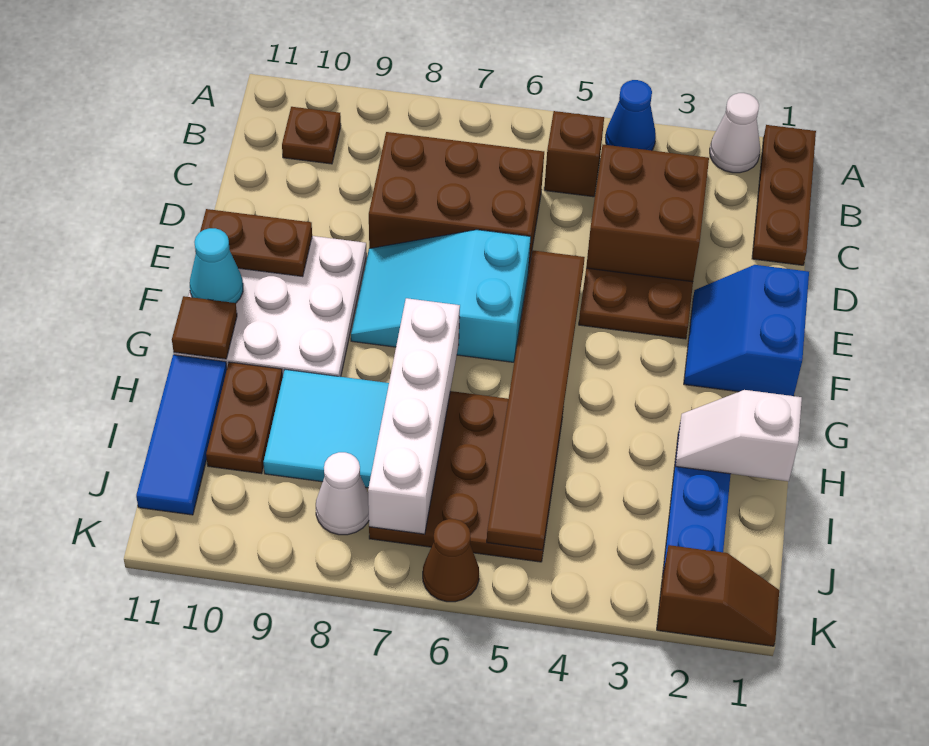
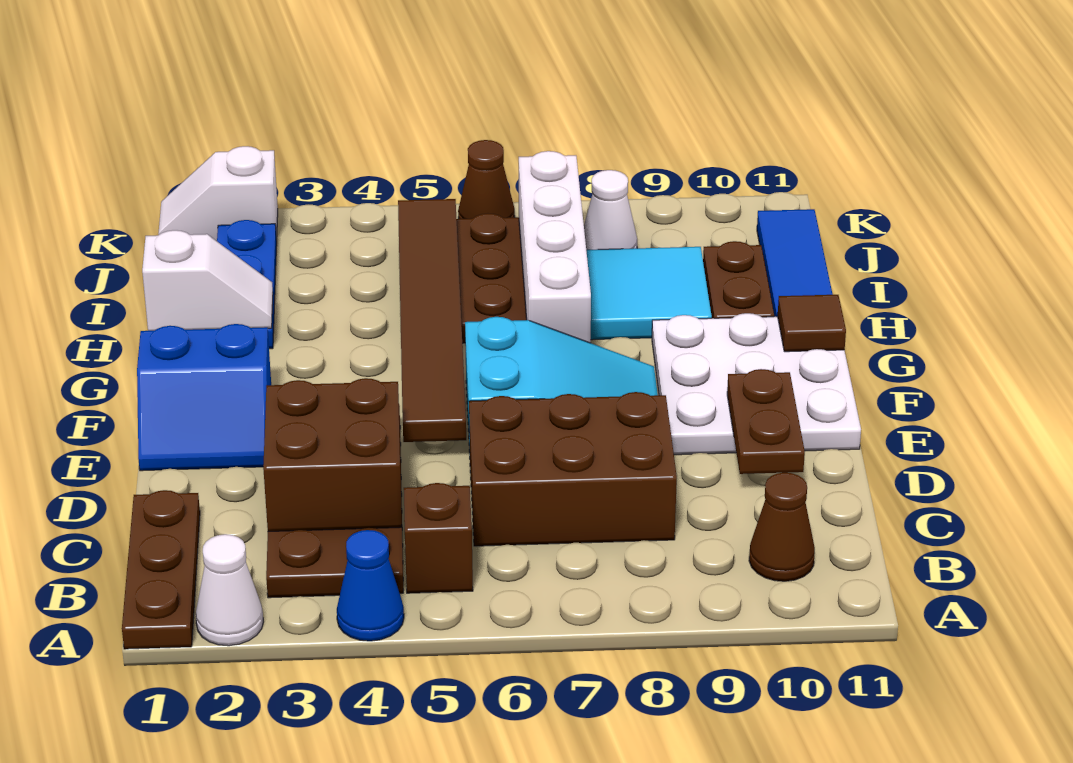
brown 1x1 plate [282,107,341,164] -> brown 1x1 cone [749,473,815,581]
blue 2x2 slope [684,265,809,396] -> blue 2x2 slope turned to [137,324,271,471]
brown 1x2 plate [195,209,312,277] -> brown 1x2 plate turned to [727,369,805,474]
cyan 1x1 cone [190,228,243,303] -> none
brown 1x2 slope [657,545,779,646] -> white 1x2 slope [158,146,278,241]

